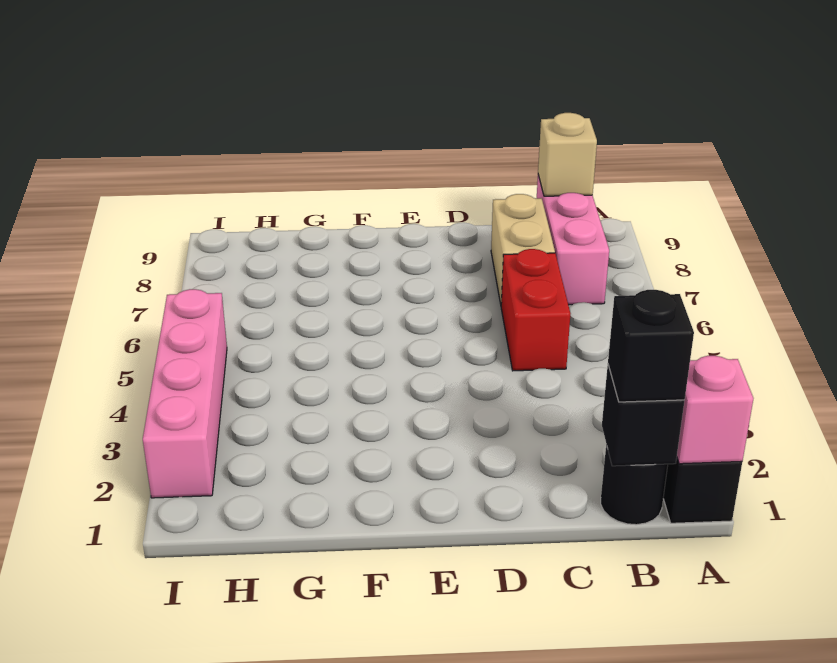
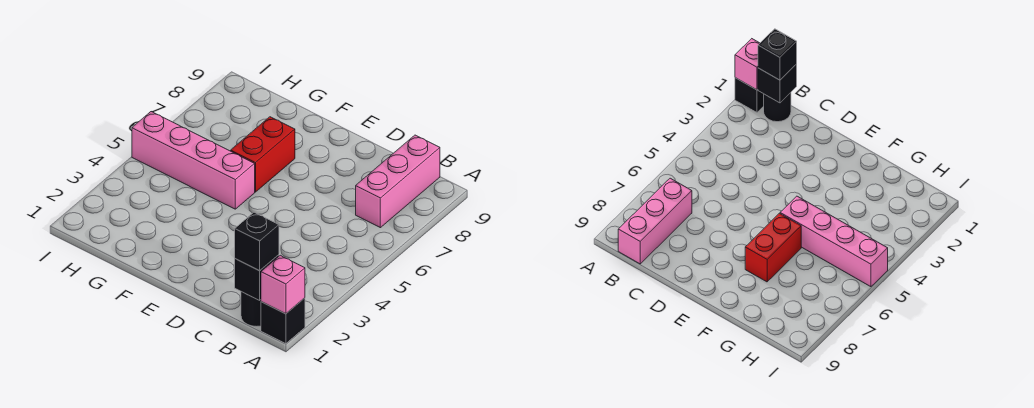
tan 1x1 brick [538,113,597,196] -> none
red 1x2 brick [501,249,570,371] -> red 1x2 brick moved to [231,117,295,192]
tan 1x2 brick [491,194,555,304] -> none
pink 1x4 brick [143,289,227,498] -> pink 1x4 brick turned to [132,112,255,209]

